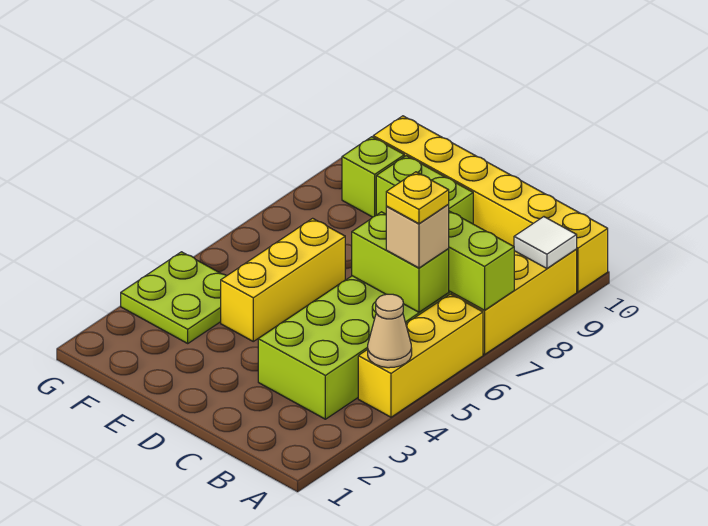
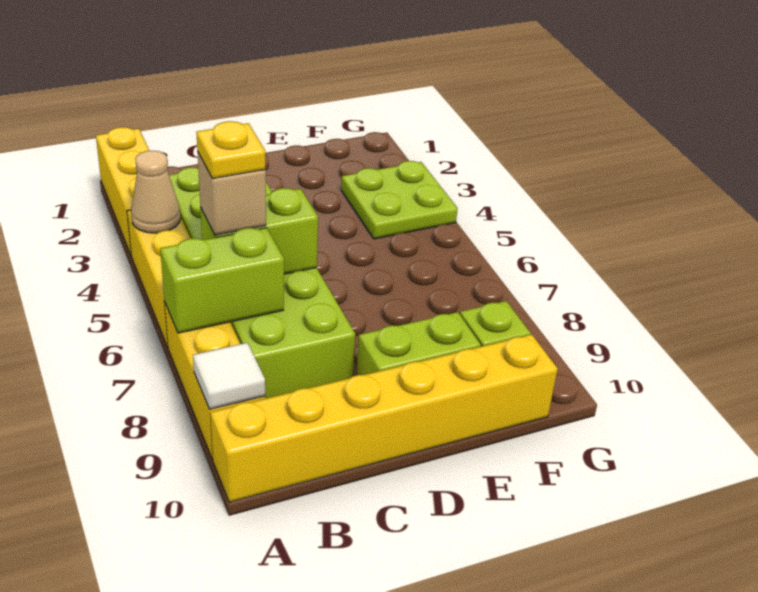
yellow 1x3 brick [221,218,345,341] -> yellow 1x3 brick moved to [96,127,149,256]

